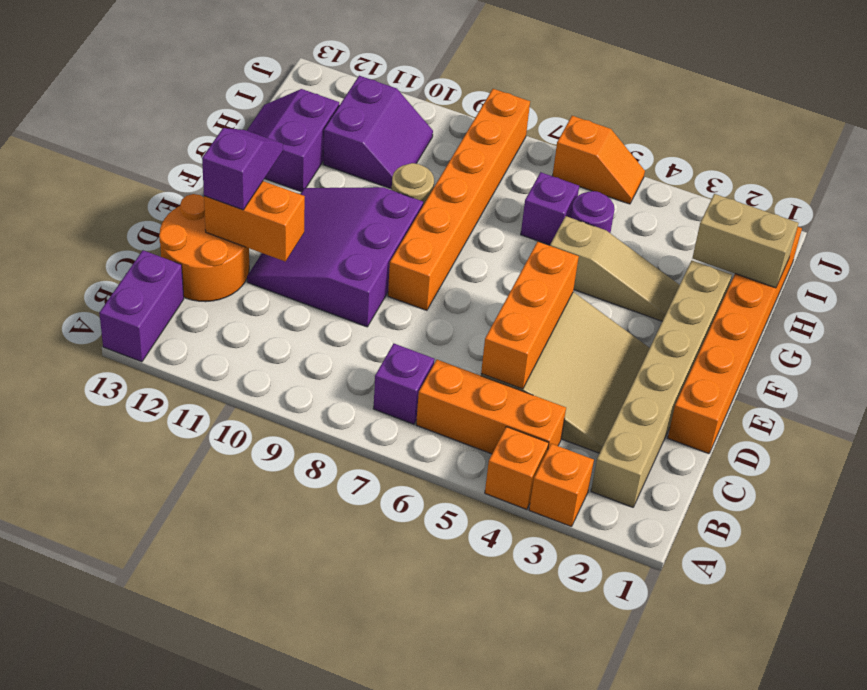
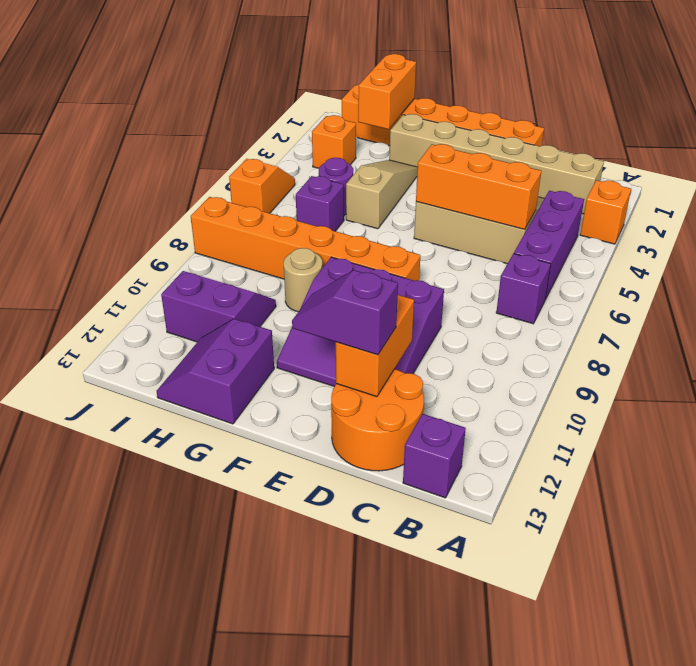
orange 1x1 brick [485,427,549,509] -> orange 1x1 brick moved to [312,115,356,168]
purple 1x2 brick [99,250,184,362] -> purple 1x1 brick [403,414,466,498]
orange 1x3 brick [416,360,566,454] -> purple 1x3 brick [514,191,584,300]
purple 2x2 slope [247,89,339,192] -> purple 2x2 slope turned to [157,319,274,424]
tan 1x2 brick [693,194,798,288] -> orange 1x2 brick [358,54,416,129]

